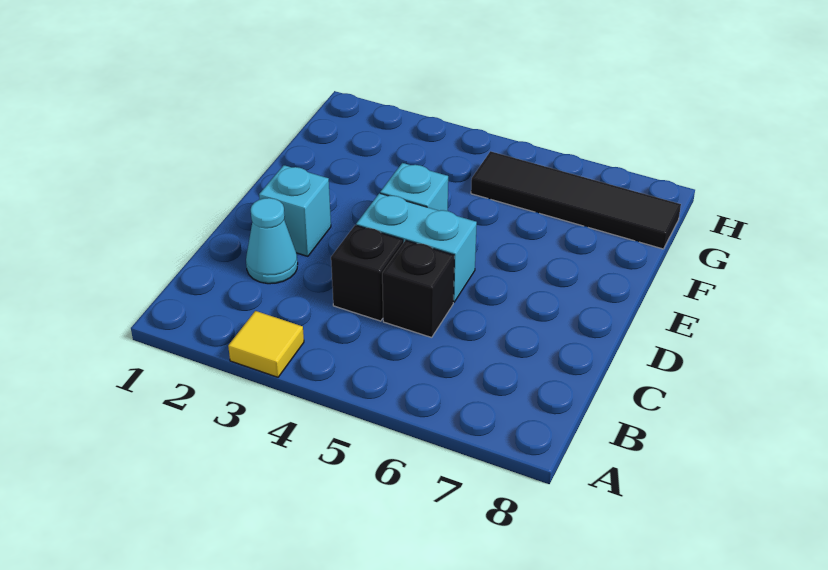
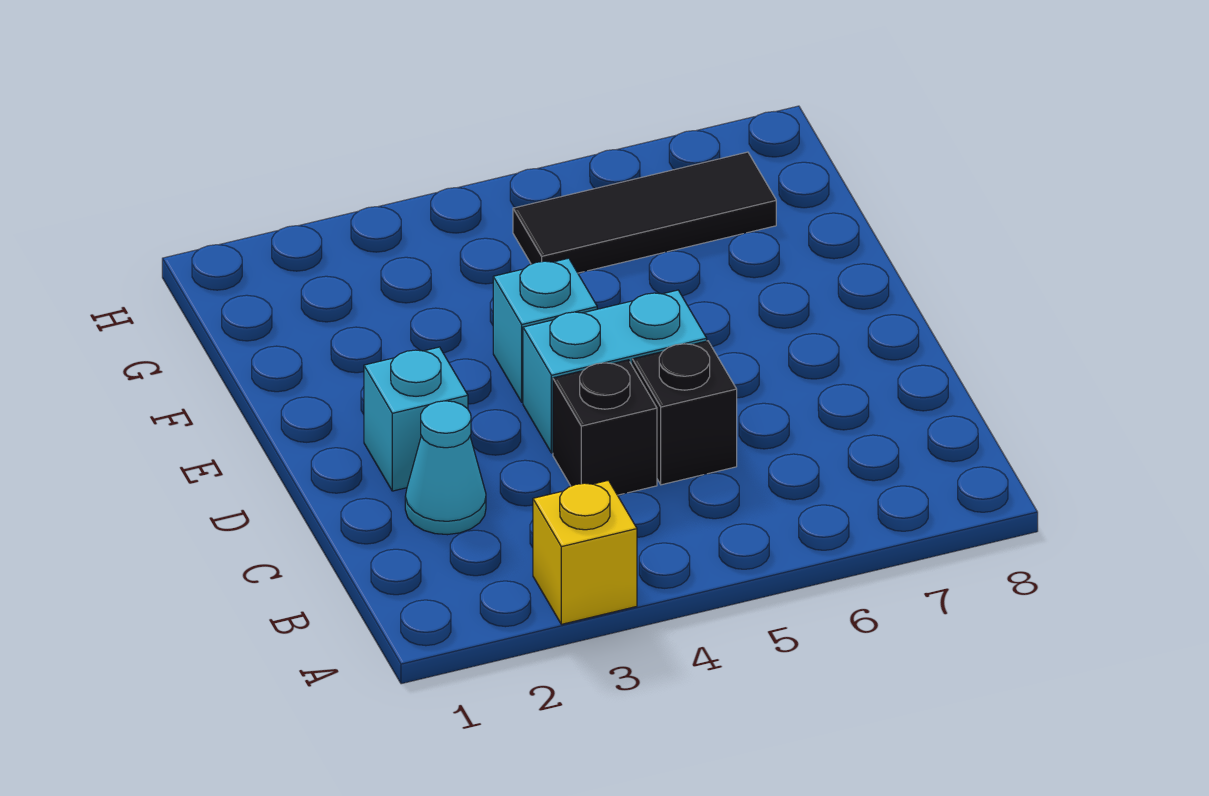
yellow 1x1 tile [228,311,304,377] -> yellow 1x1 brick [533,480,637,624]
black 1x4 tile [471,151,681,249] -> black 1x3 tile [513,152,776,273]

